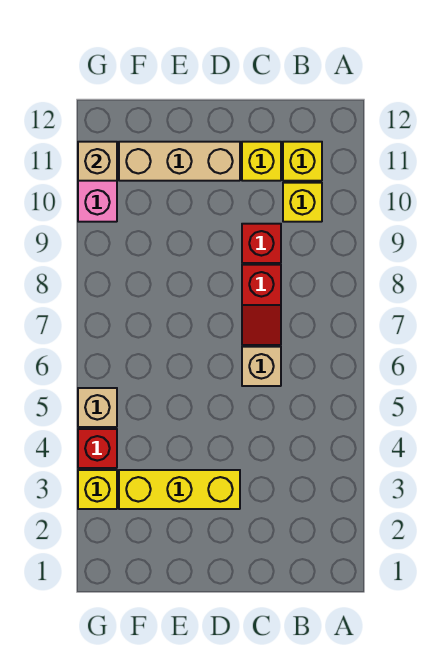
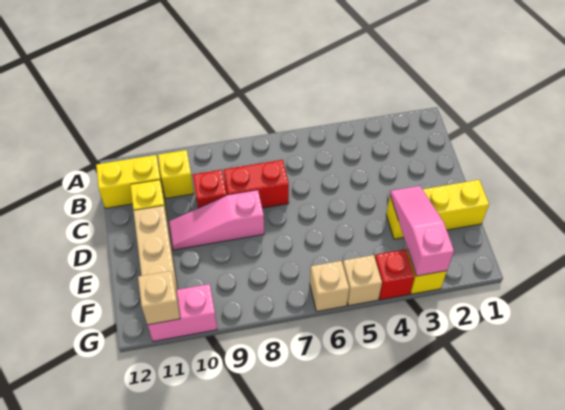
yellow 1x1 brick [283,142,322,181] -> yellow 1x2 brick [96,155,164,208]
tan 1x1 brick [242,347,281,386] -> tan 1x1 brick moved to [310,261,349,311]
red 1x2 slope [242,265,281,345] -> red 1x2 brick [224,160,289,208]
yellow 1x3 brick [119,470,240,509] -> yellow 1x3 brick turned to [386,180,489,239]
none -> pink 1x3 slope [169,190,264,250]
none -> pink 1x3 slope [390,186,454,276]

